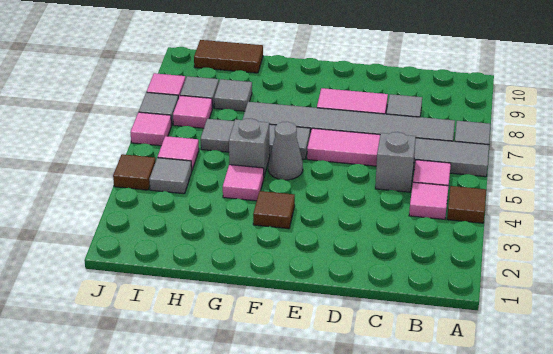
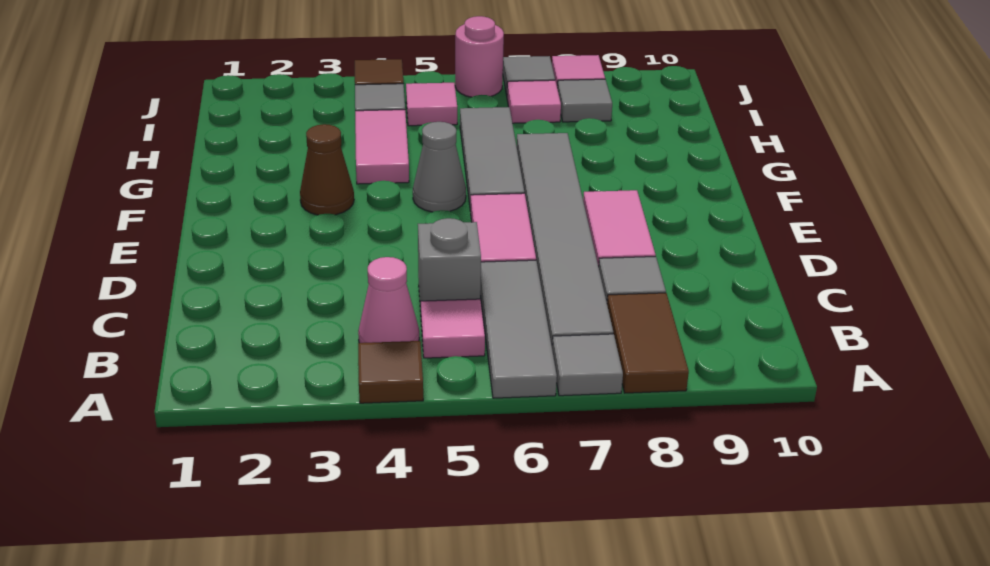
pink 1x1 tile [409,182,448,219] -> pink 1x1 cone [358,257,419,343]
brown 1x1 tile [253,191,295,229] -> brown 1x1 cone [300,124,354,215]
pink 1x1 tile [223,165,264,201] -> pink 1x2 tile [355,110,409,184]
grey 1x1 brick [229,118,270,176] -> none
grey 1x1 tile [214,79,252,111] -> none
brown 1x2 tile [194,40,263,73] -> brown 1x2 tile moved to [607,293,689,393]
pink 1x1 tile [130,112,171,146] -> pink 1x1 round brick [455,16,504,97]

